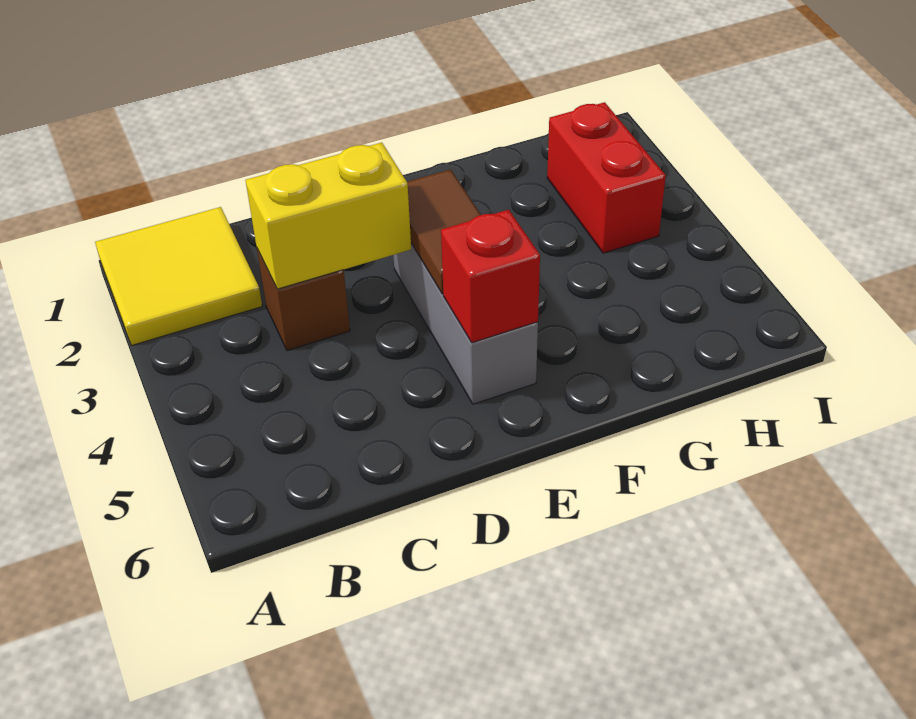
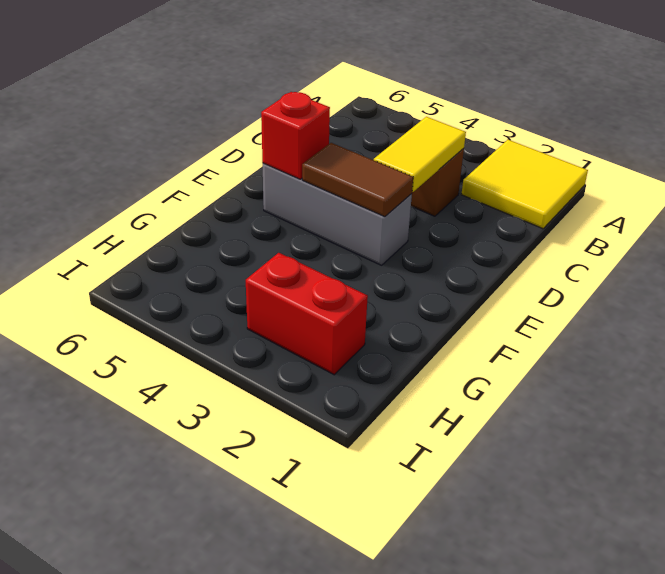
yellow 1x2 brick [246,143,411,289] -> yellow 1x2 tile [374,117,466,192]

